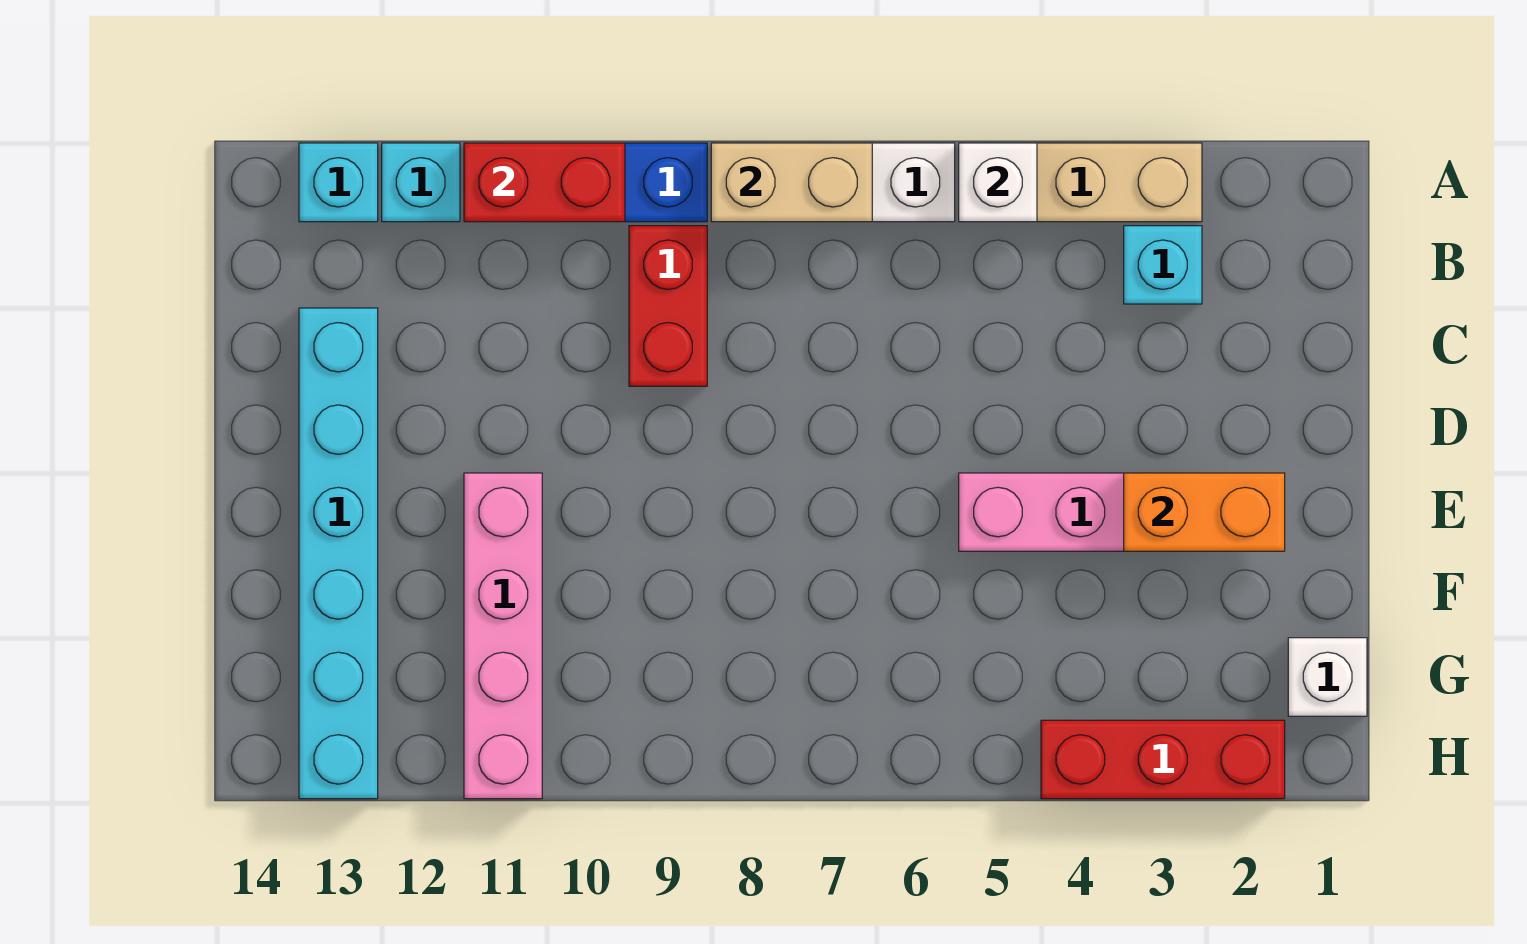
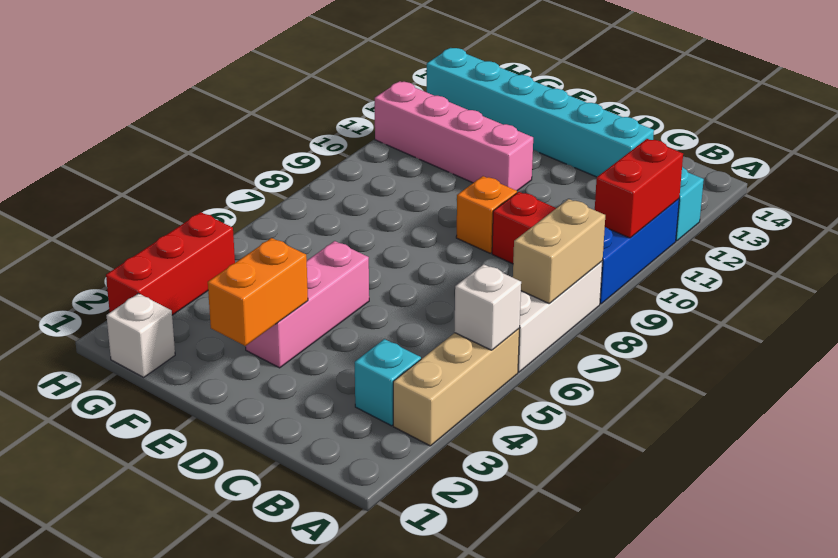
cyan 1x1 brick [299,143,378,222] -> none
none -> orange 1x1 brick [456,176,517,253]

